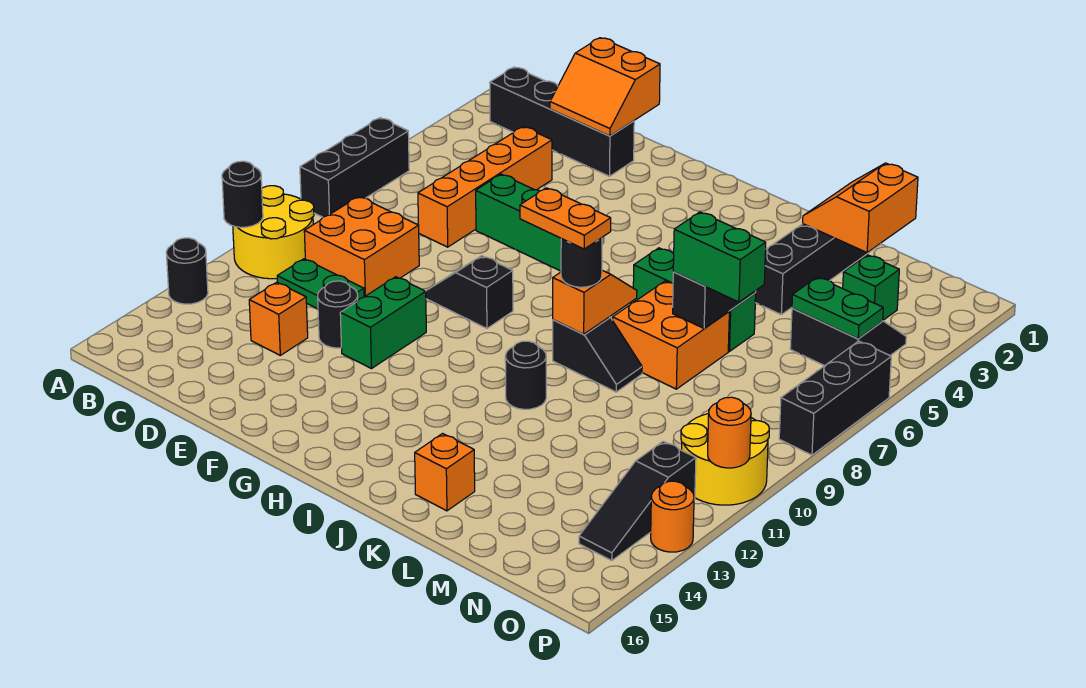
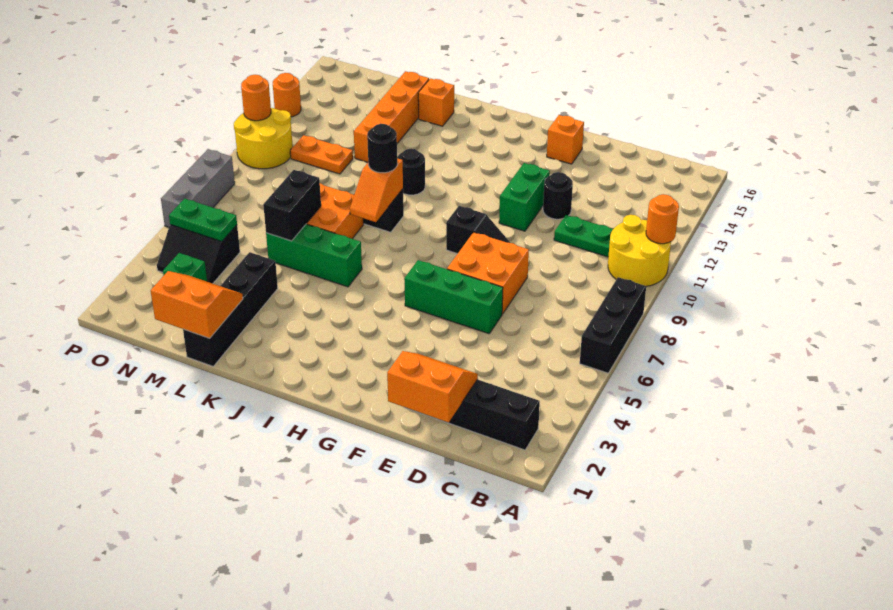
black 1x1 round brick [222,161,263,227] -> orange 1x1 round brick [646,194,679,244]
black 1x1 round brick [166,238,208,304] -> none
orange 2x2 brick [304,197,419,297] -> orange 2x2 brick moved to [447,232,529,314]
orange 1x4 brick [418,127,552,247] -> orange 1x4 brick moved to [354,71,429,162]
orange 1x1 brick [249,282,308,355] -> orange 1x1 brick moved to [547,115,584,164]
orange 1x2 plate [520,188,611,249] -> orange 1x2 plate moved to [290,135,353,174]
orange 2x2 slope [803,163,918,252] -> orange 2x2 slope turned to [151,271,243,338]
green 1x2 brick [673,212,766,302] -> none
black 1x3 slope [579,441,696,560] -> none
black 1x3 brick [779,341,891,455] -> grey 1x3 brick [161,149,235,227]

